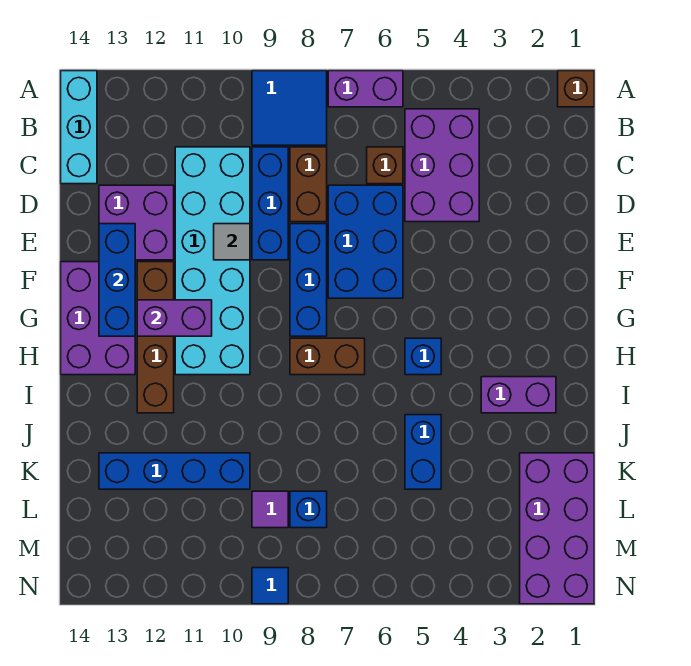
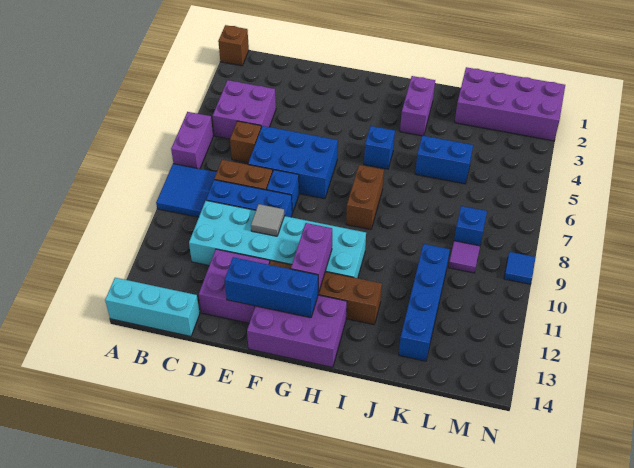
purple 2x3 brick [405,109,479,222] -> purple 2x2 brick [213,80,276,139]
blue 1x3 brick [290,224,327,336] -> blue 1x1 brick [267,170,299,214]

